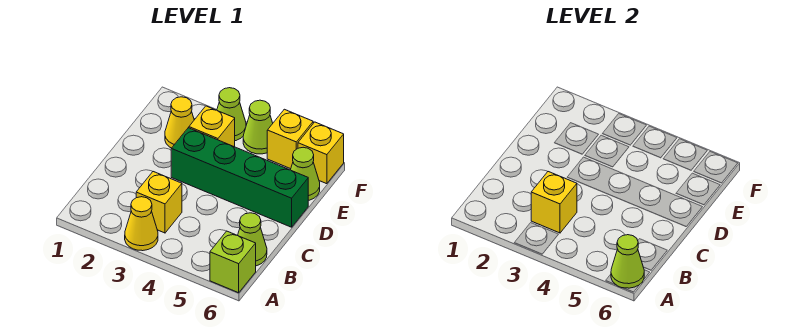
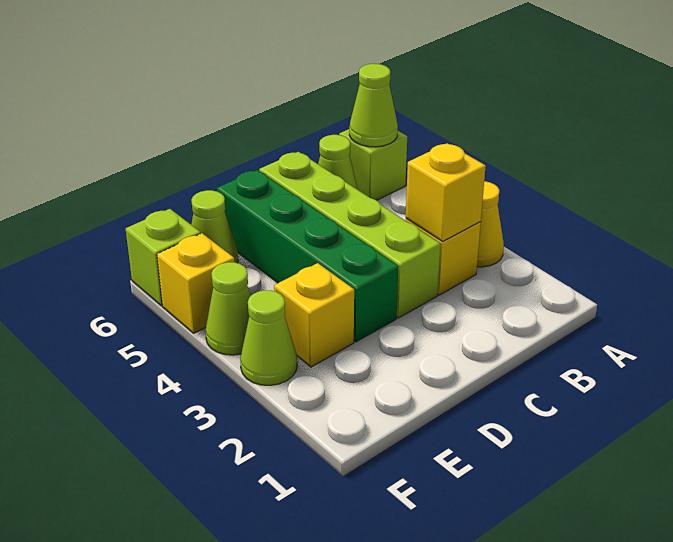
none -> lime 1x4 brick [259,152,441,318]
yellow 1x1 cone [165,97,194,148] -> none
yellow 1x1 brick [298,122,344,184] -> lime 1x1 brick [126,209,201,306]

